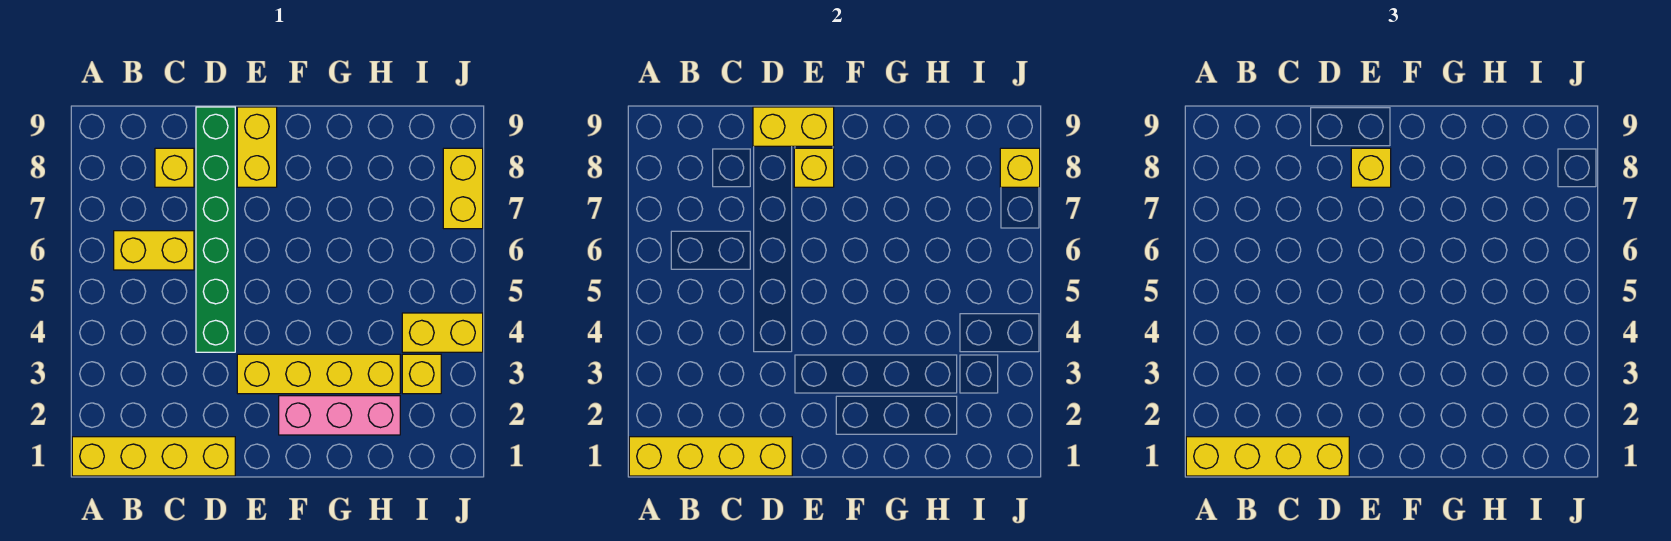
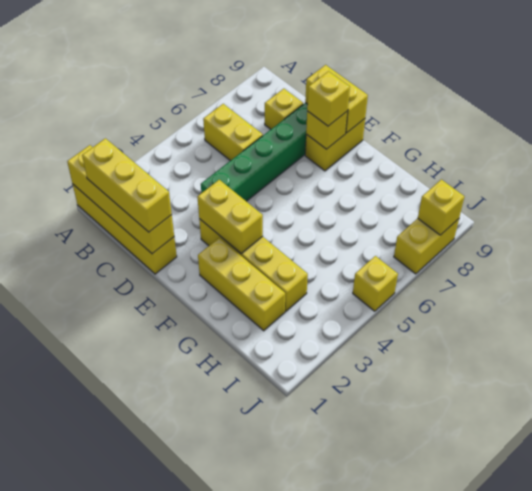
yellow 1x4 brick [1186,437,1349,476] -> yellow 1x3 brick [82,138,172,232]
pink 1x3 brick [279,396,400,435] -> yellow 1x3 brick [198,238,285,331]
yellow 1x1 brick [402,354,441,394] -> yellow 1x1 brick moved to [353,256,398,311]
yellow 1x2 brick [402,313,483,352] -> yellow 1x2 brick moved to [197,180,263,253]

